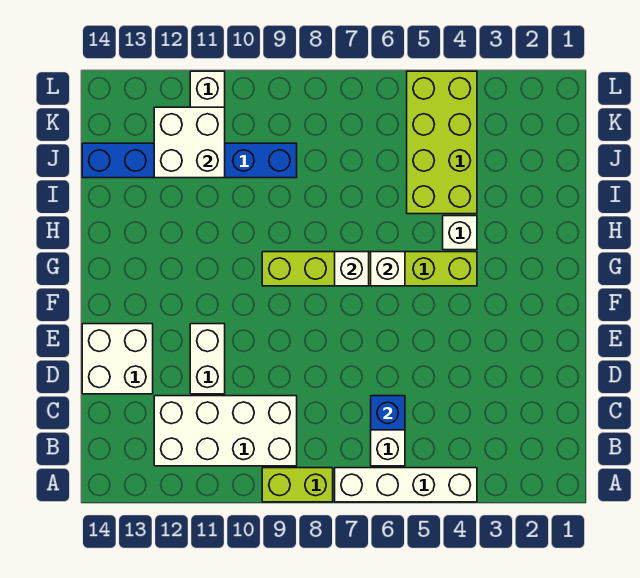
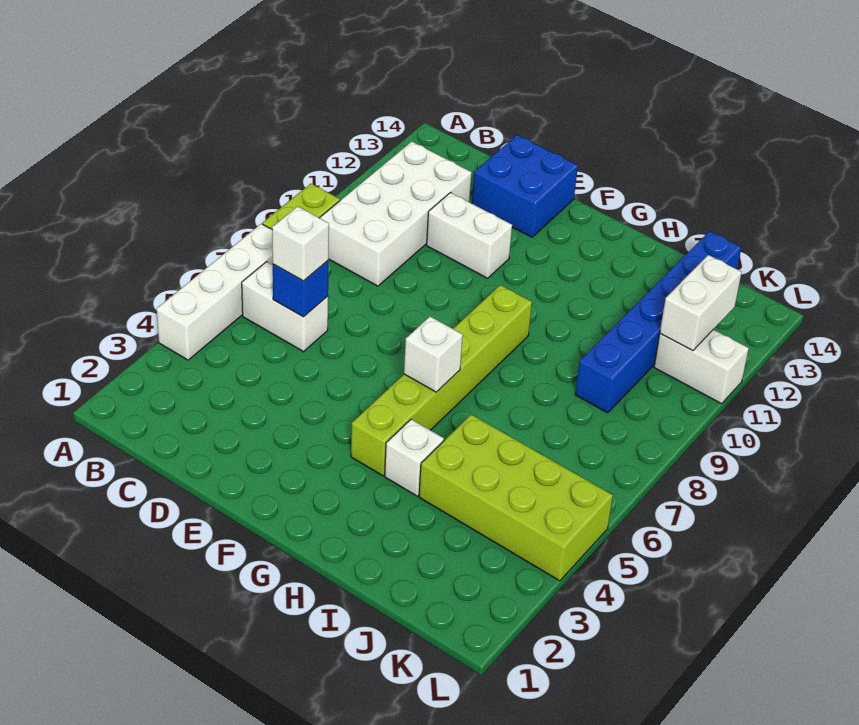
white 2x2 brick [82,324,153,394] -> blue 2x2 brick [472,135,578,237]
white 1x1 brick [335,252,369,286] -> white 1x1 brick moved to [272,206,329,281]
white 2x2 brick [154,107,225,178] -> white 1x2 brick [660,255,742,351]

